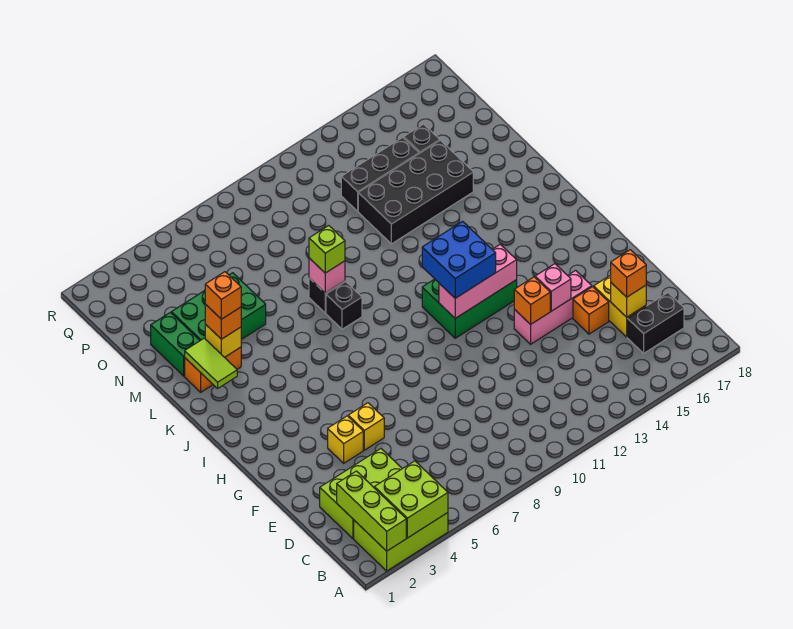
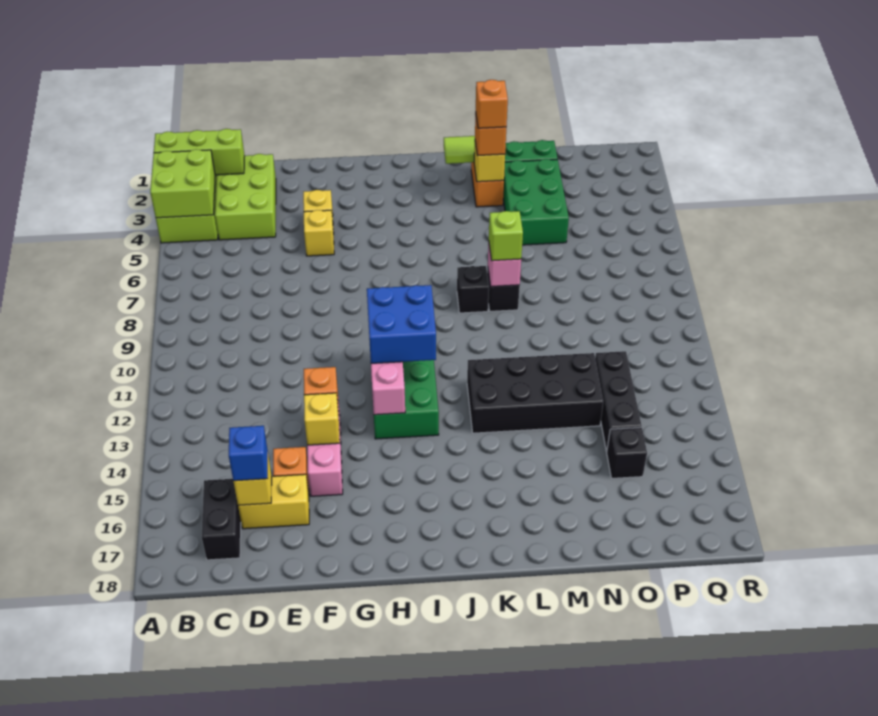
orange 1x1 brick [611,250,646,297] -> blue 1x1 brick [229,426,268,481]
pink 1x1 brick [535,264,571,311] -> yellow 1x1 brick [304,393,340,445]
black 2x4 brick [358,140,473,244] -> black 2x4 brick turned to [467,353,603,433]

